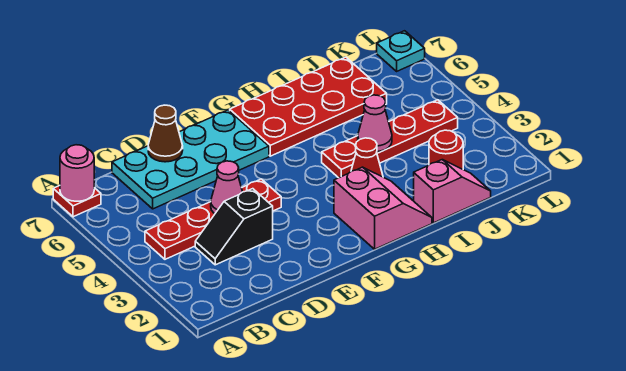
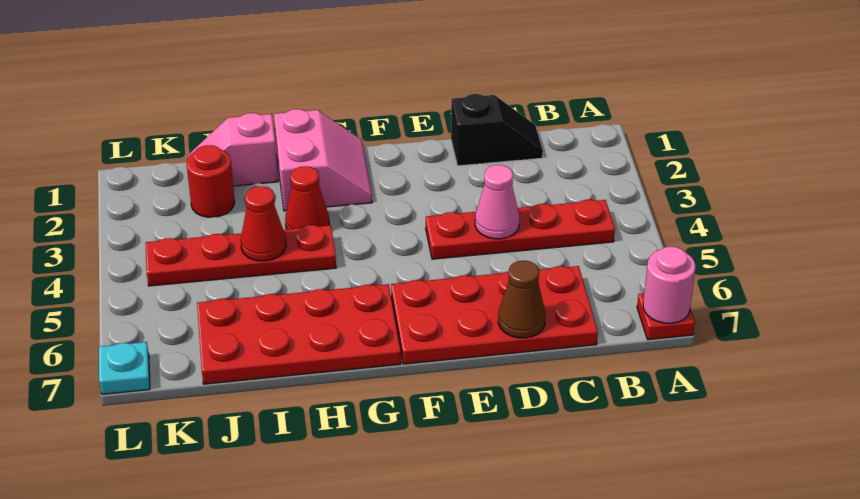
black 1x2 slope [195,189,273,265] -> black 1x2 slope moved to [451,94,543,166]
cyan 2x4 plate [112,110,269,209] -> red 2x4 plate [391,266,598,364]
pink 2x2 slope [334,167,432,249] -> pink 2x2 slope turned to [274,109,372,211]
pink 1x1 cone [358,95,392,152] -> red 1x1 cone [241,186,286,261]

